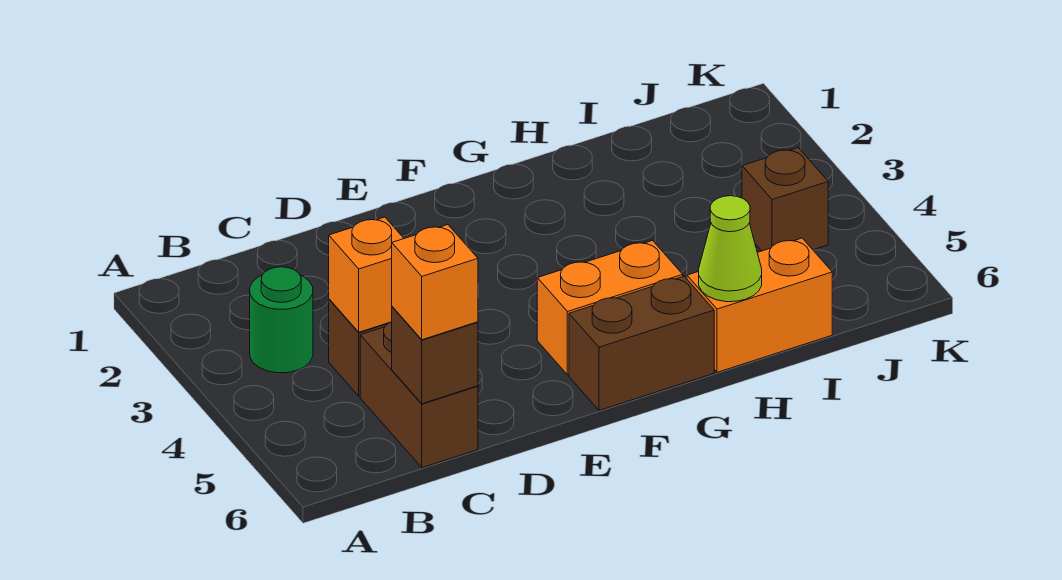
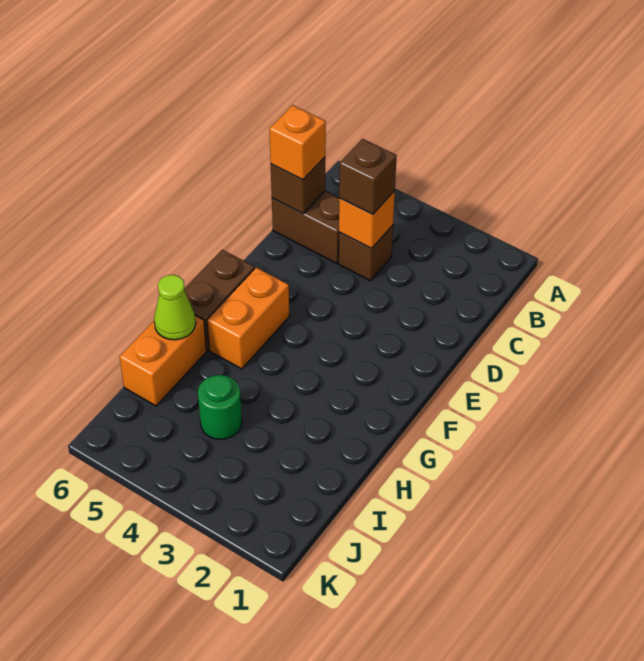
green 1x1 round brick [250,267,313,373] -> green 1x1 round brick moved to [198,375,242,439]
brown 1x1 brick [742,148,828,251] -> brown 1x1 brick moved to [339,139,397,215]

